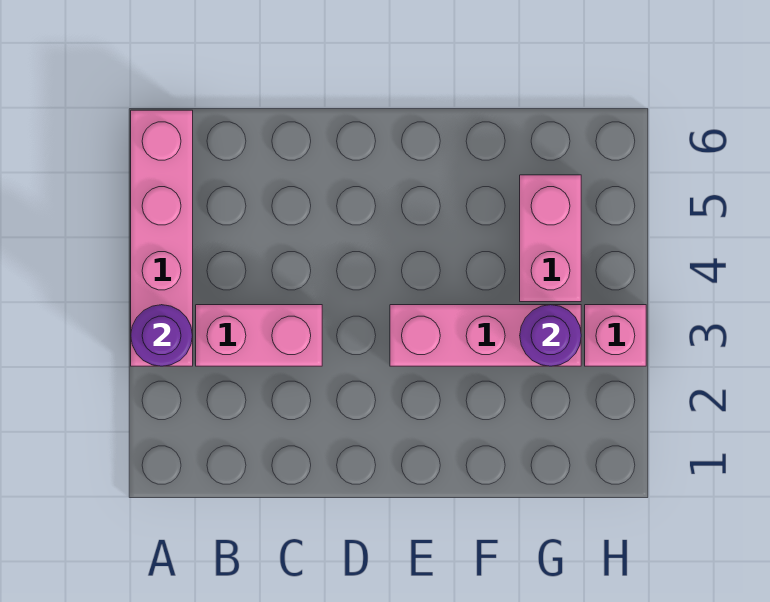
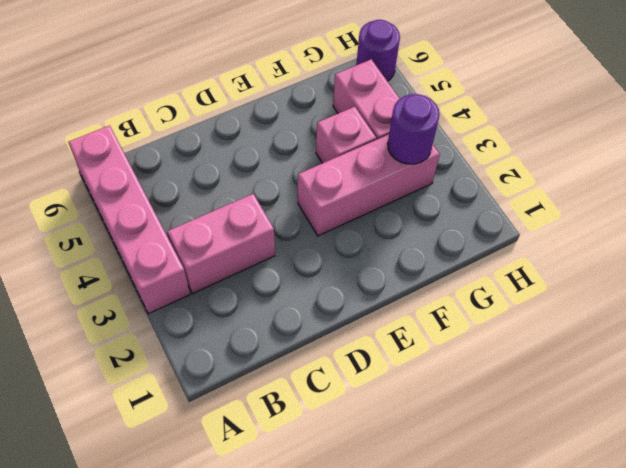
purple 1x1 round brick [131,305,193,366] -> purple 1x1 round brick moved to [356,20,400,81]
pink 1x1 brick [585,305,646,366] -> pink 1x1 brick moved to [316,107,376,163]

